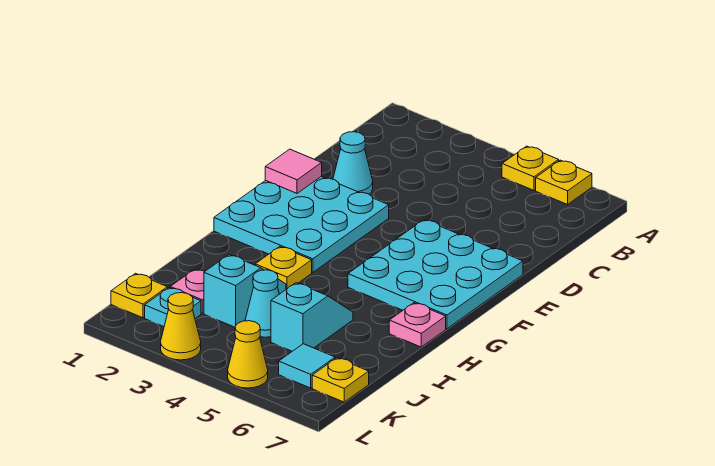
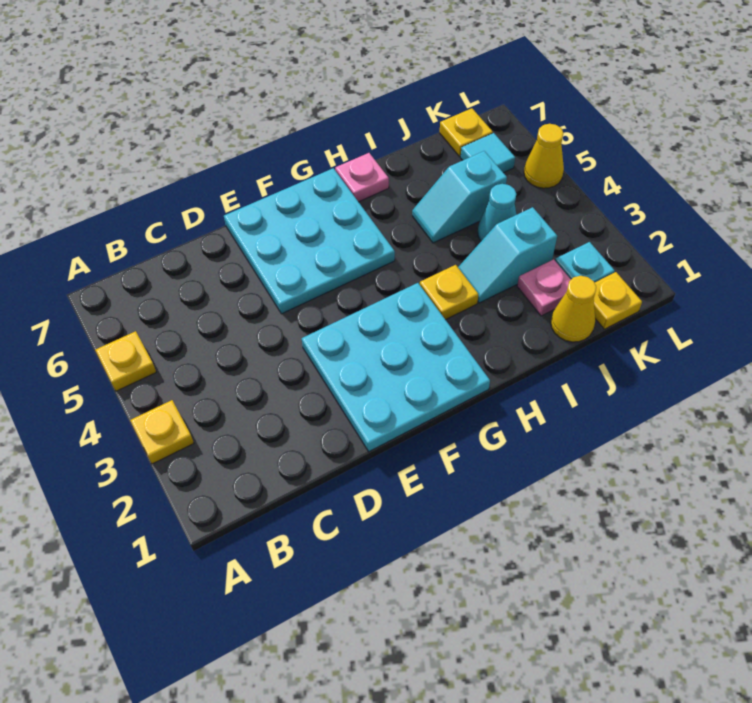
yellow 1x1 plate [536,160,592,205] -> yellow 1x1 plate moved to [130,400,194,464]
cyan 1x1 cone [333,132,373,194] -> none
pink 1x1 tile [265,149,322,193] -> none
yellow 1x1 cone [161,293,201,360] -> yellow 1x1 cone moved to [551,276,596,342]

